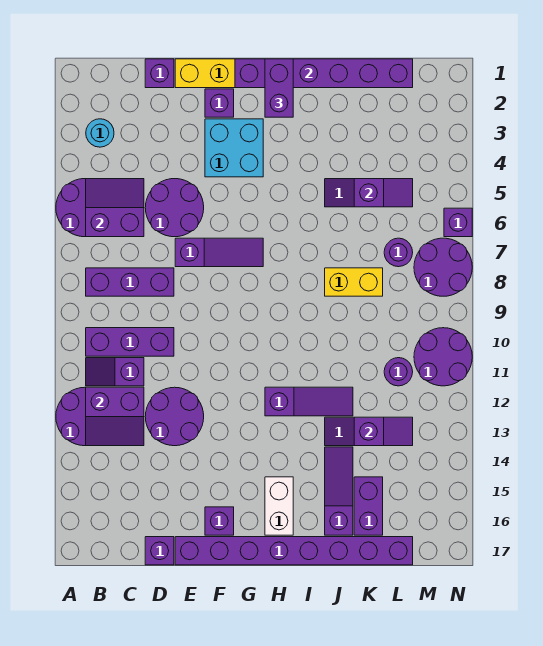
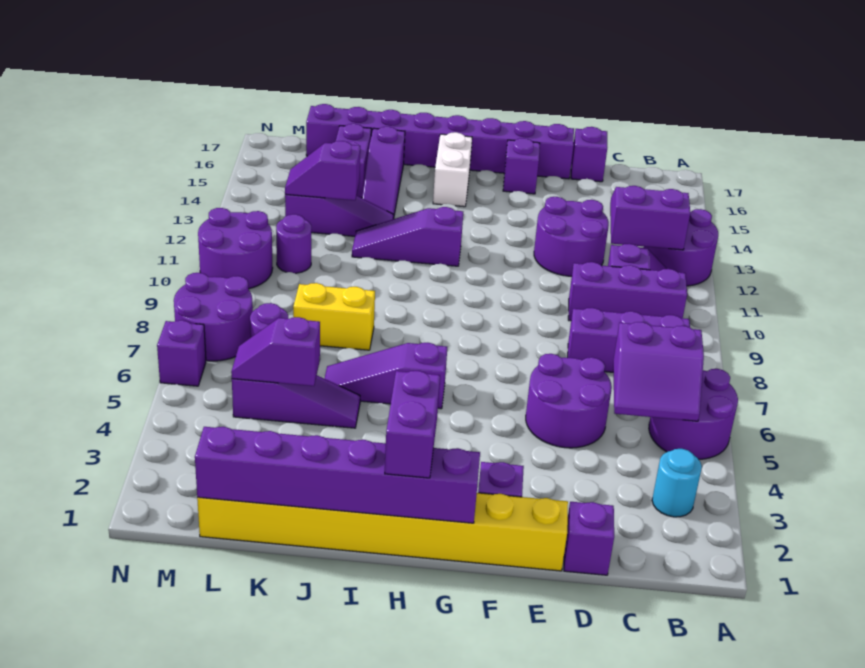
purple 1x3 slope [175,238,263,267] -> purple 1x3 slope moved to [324,343,447,409]
cyan 2x2 brick [205,119,263,177] -> none

